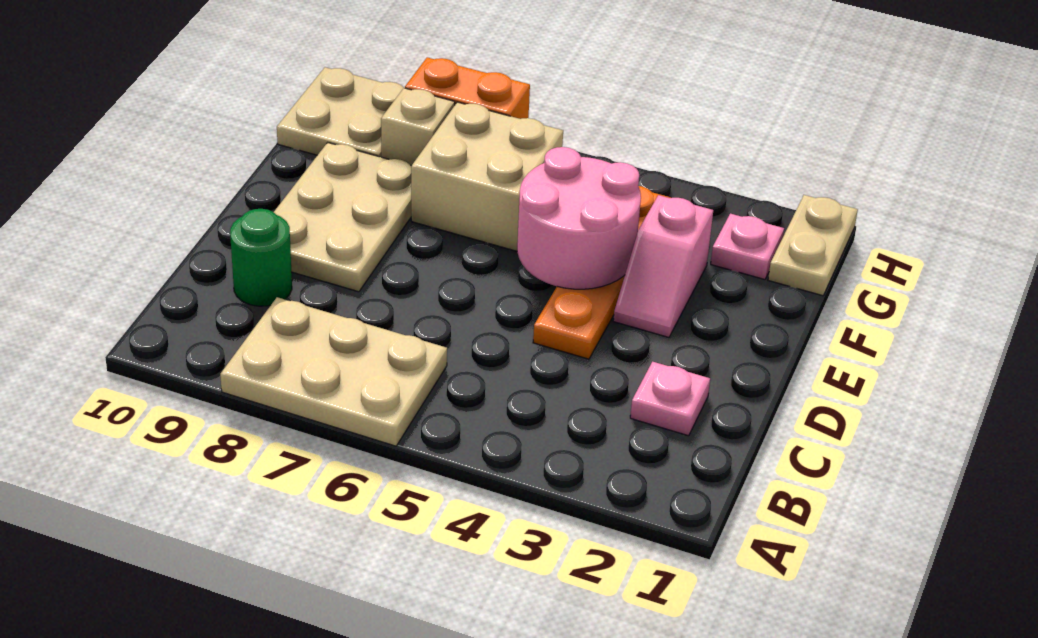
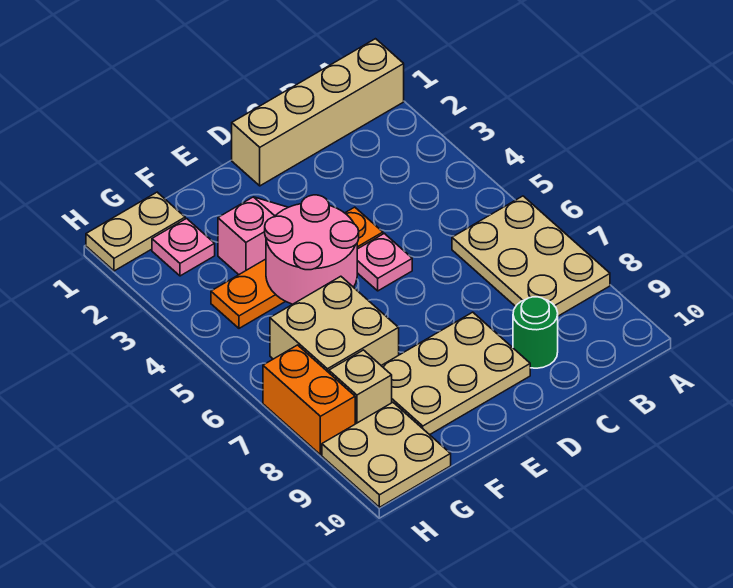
none -> tan 1x4 brick [232,39,404,186]
pink 1x1 plate [630,362,710,436] -> pink 1x1 plate moved to [357,233,412,291]

